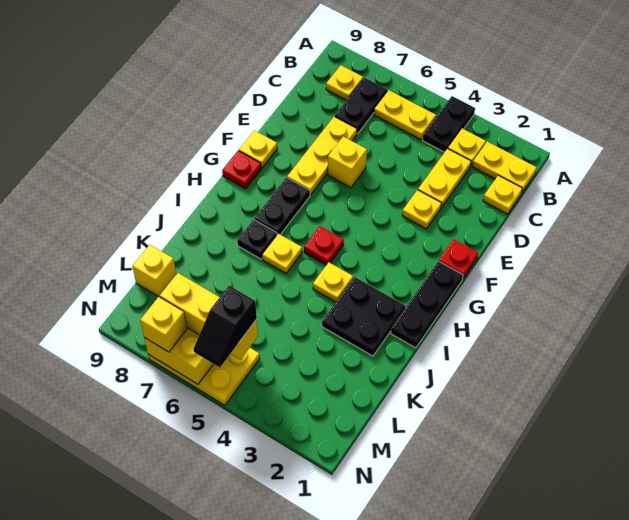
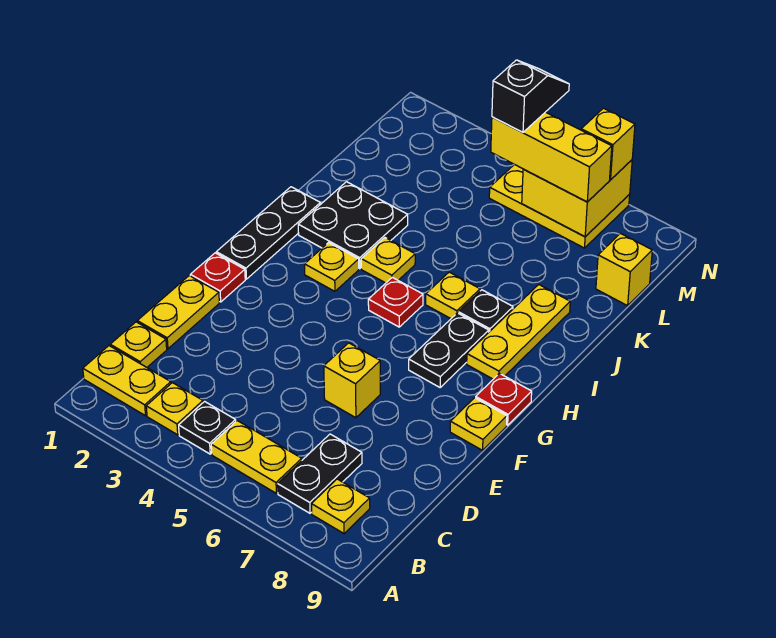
black 1x2 plate [423,96,475,152] -> black 1x1 plate [179,402,236,454]
yellow 1x2 plate [418,149,471,208] -> yellow 1x2 plate moved to [137,276,219,349]
yellow 1x3 plate [287,116,357,195] -> yellow 1x3 plate moved to [467,285,570,379]
yellow 1x1 plate [402,190,442,229] -> yellow 1x1 plate moved to [305,243,359,291]

